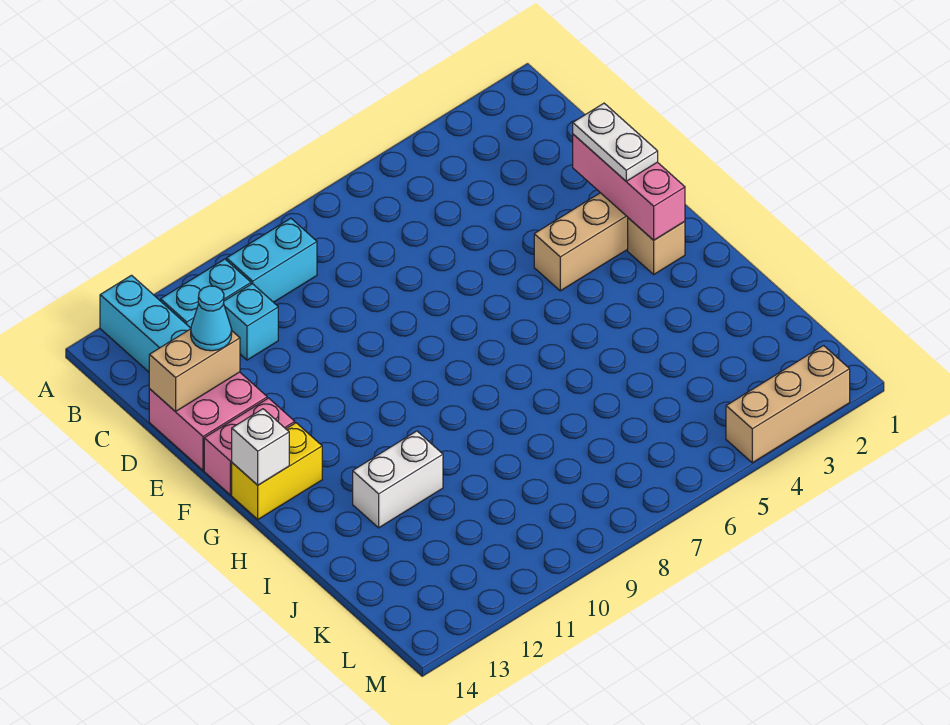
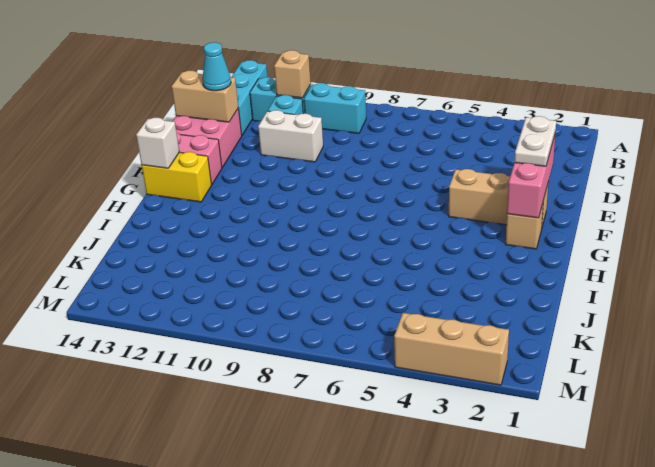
none -> tan 1x1 brick [274,50,311,98]
white 1x2 brick [353,431,443,528] -> white 1x2 brick moved to [258,110,323,162]

